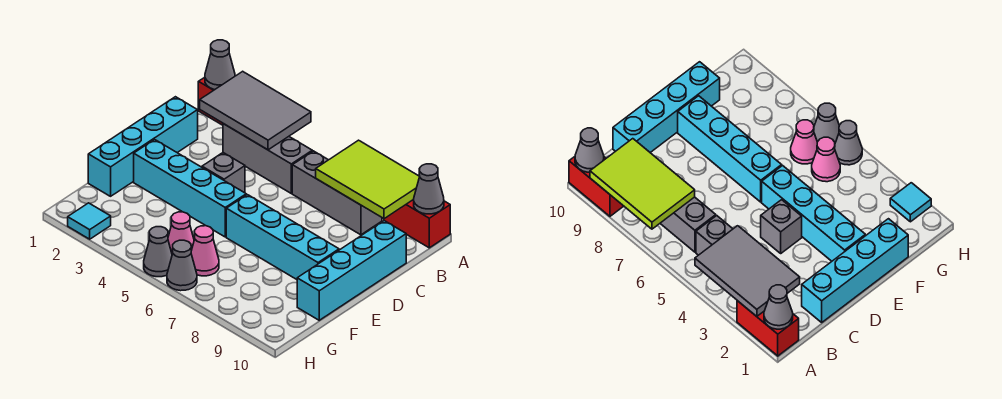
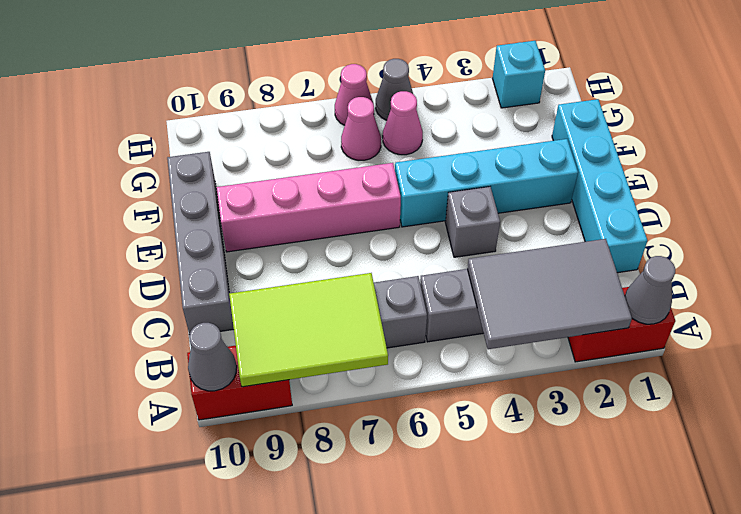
cyan 1x4 brick [297,221,406,320] -> grey 1x4 brick [167,152,234,334]
cyan 1x4 brick [226,195,339,279] -> pink 1x4 brick [216,163,401,252]
cyan 1x1 tile [68,203,111,239] -> cyan 1x1 brick [492,41,545,108]
grey 1x1 cone [167,240,197,291] -> pink 1x1 cone [335,64,374,125]

